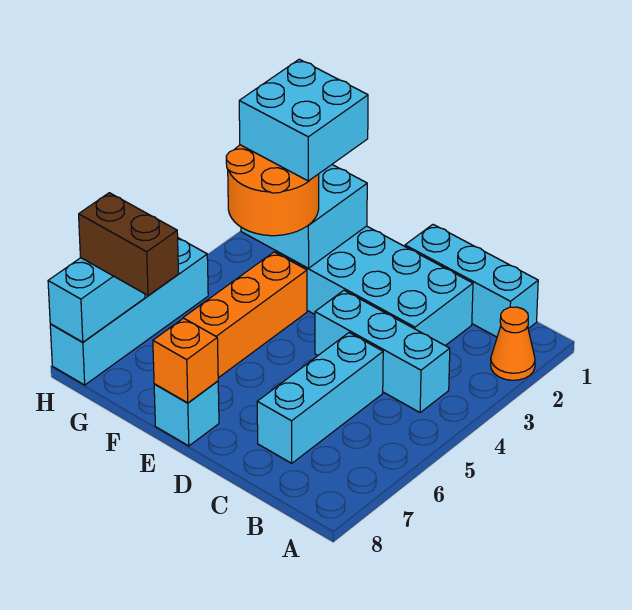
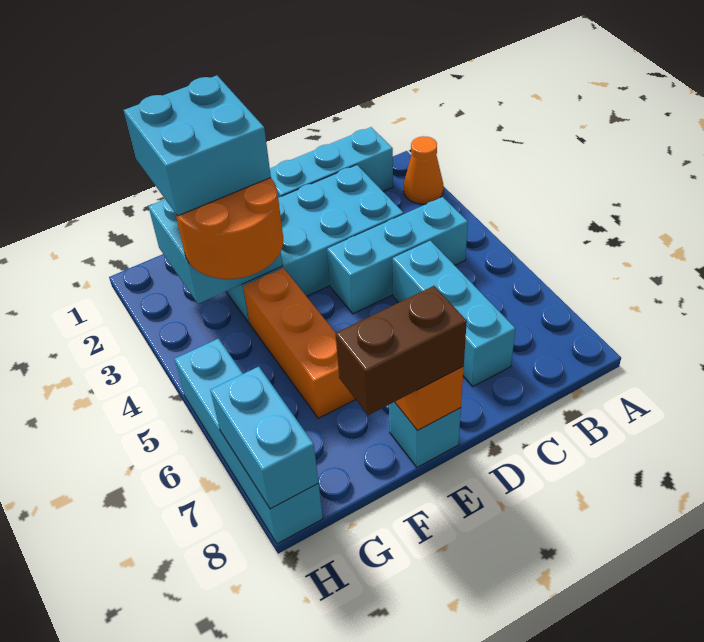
brown 1x2 brick [79,193,179,295] -> brown 1x2 brick moved to [335,286,467,415]

